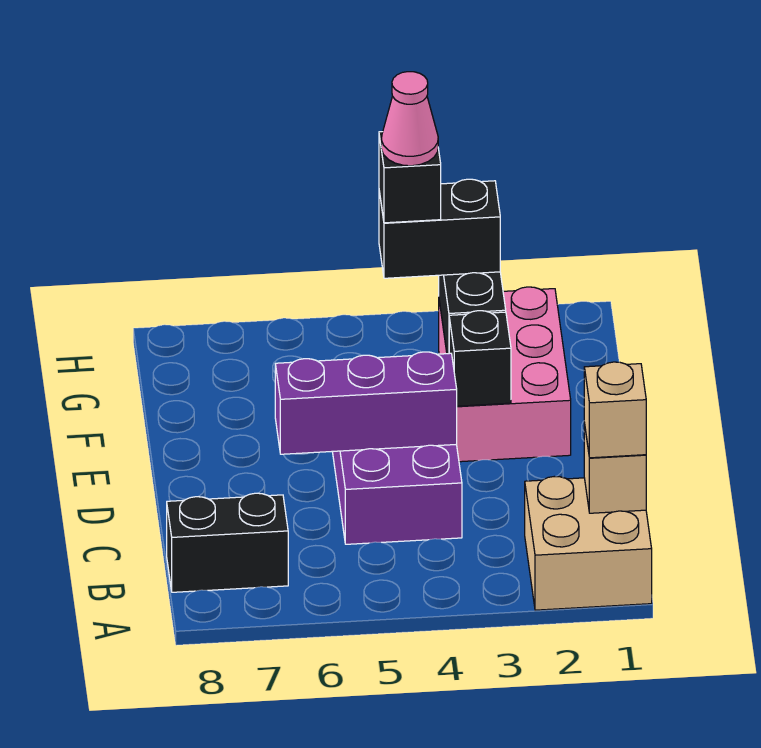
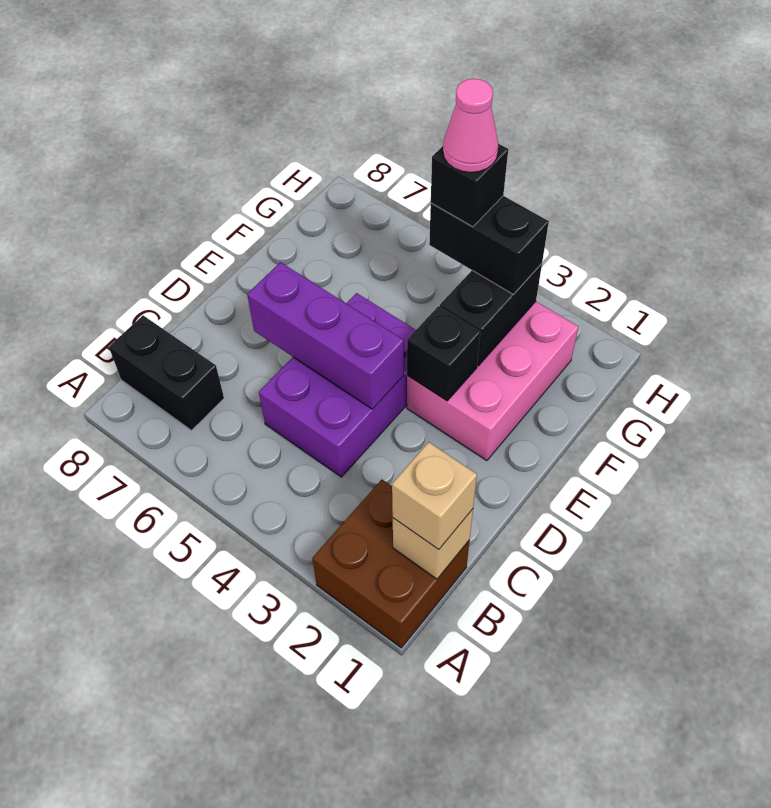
tan 2x2 brick [525,477,652,610] -> brown 2x2 brick [312,480,470,648]

